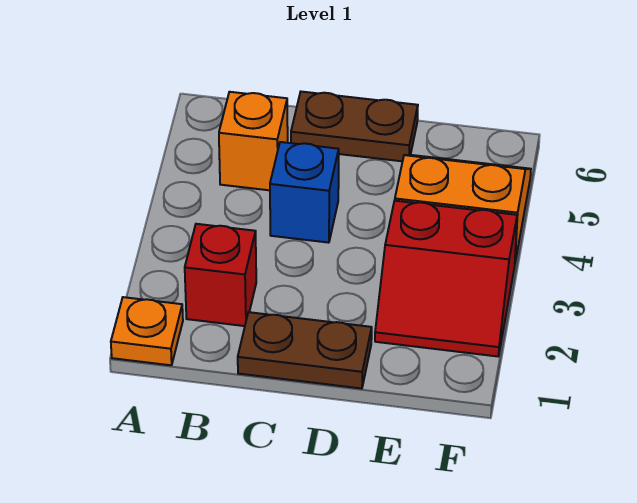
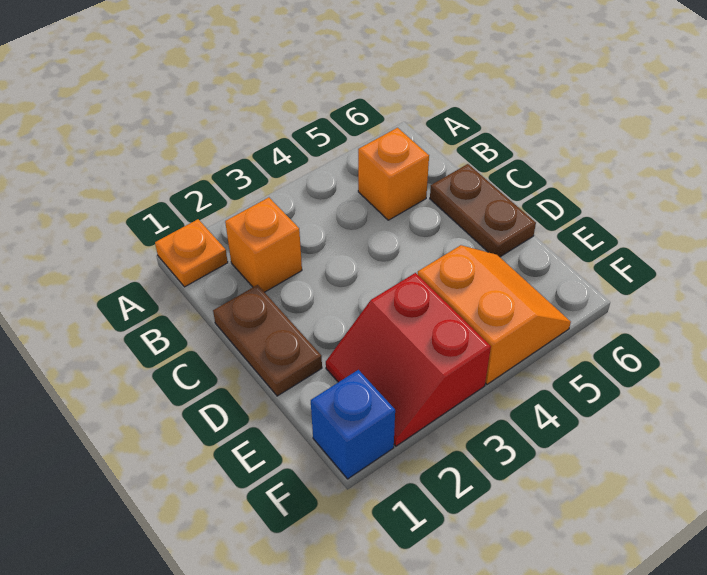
red 1x1 brick [185,224,256,326] -> orange 1x1 brick [225,197,302,292]
blue 1x1 brick [270,142,339,243] -> blue 1x1 brick moved to [311,370,395,479]

